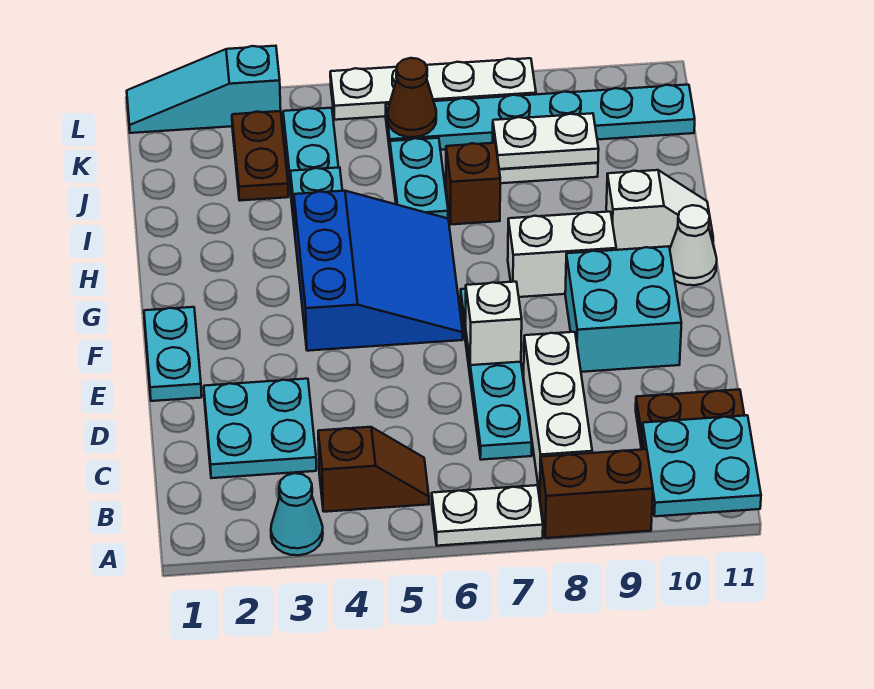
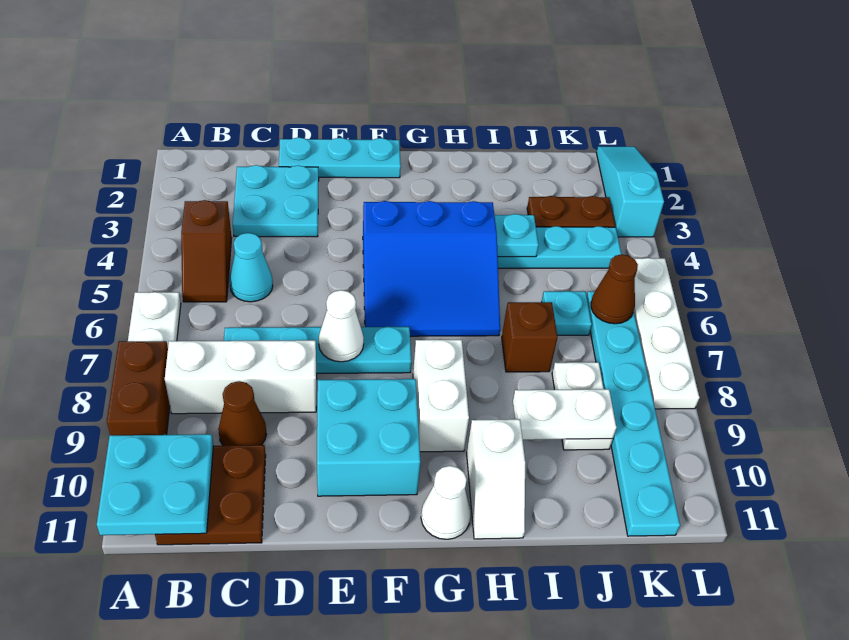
cyan 1x1 cone [271,473,323,555] -> cyan 1x1 cone moved to [230,233,273,302]
none -> brown 1x1 cone [218,381,266,446]
cyan 1x2 plate [144,307,202,401] -> cyan 1x3 plate [279,137,401,178]
white 1x1 brick [466,282,522,365] -> white 1x1 cone [319,290,364,362]
cyan 1x2 plate [390,138,448,218] -> cyan 1x1 plate [542,291,592,335]
white 1x2 plate [493,113,599,169] -> white 1x2 plate turned to [513,389,616,440]

